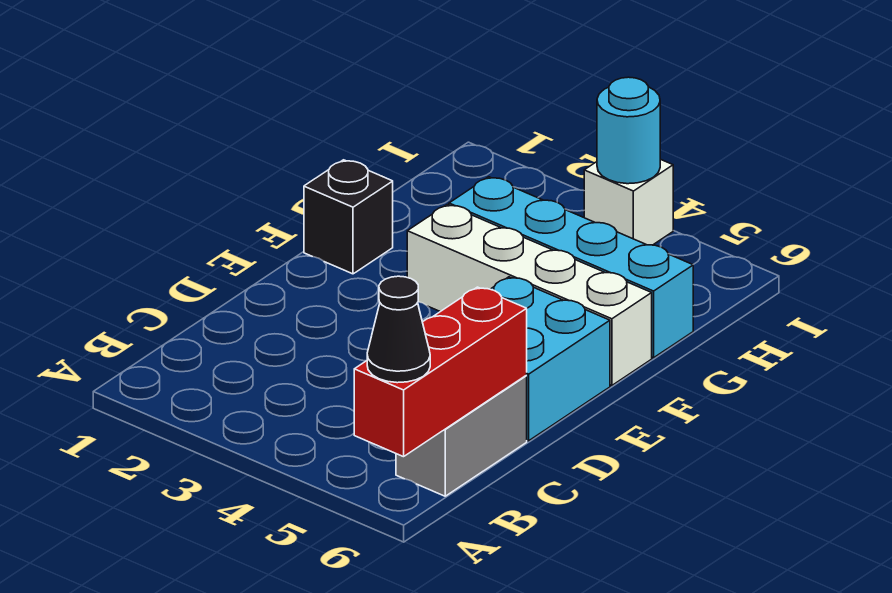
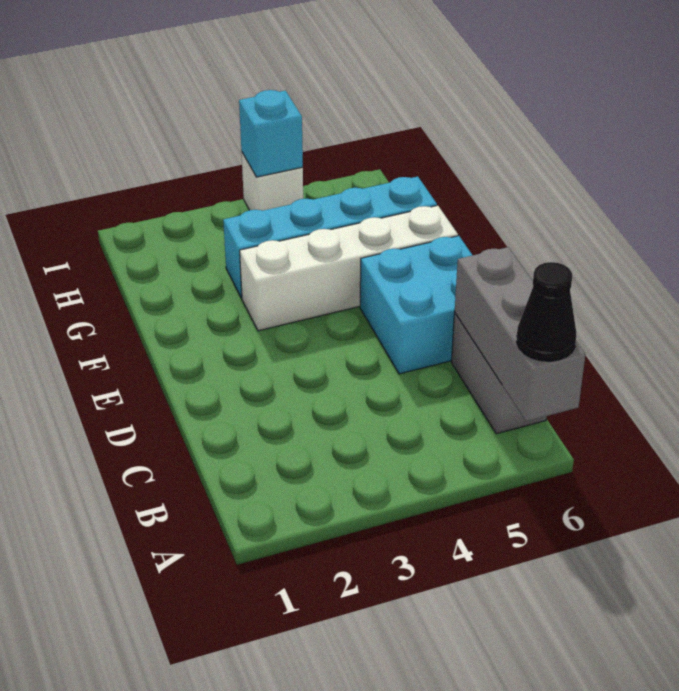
red 1x3 brick [354,287,527,457] -> grey 1x3 brick [455,247,585,422]
black 1x1 brick [304,160,393,274] -> none
cyan 1x1 round brick [597,77,660,184] -> cyan 1x1 brick [239,90,303,177]

